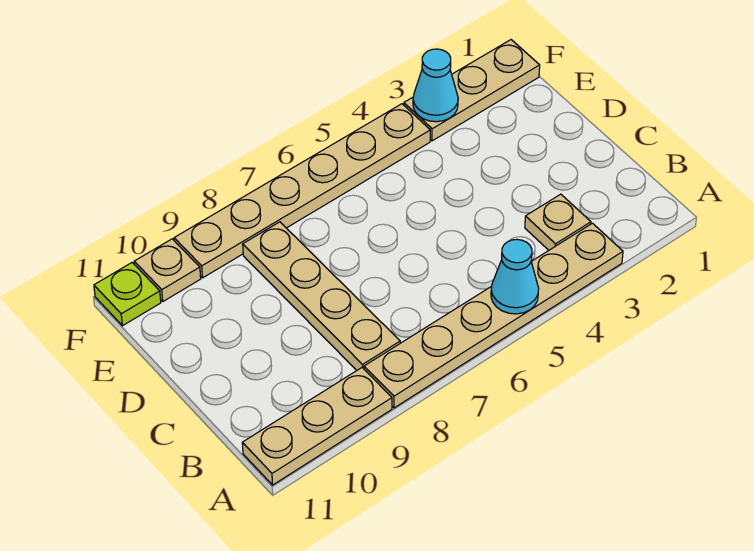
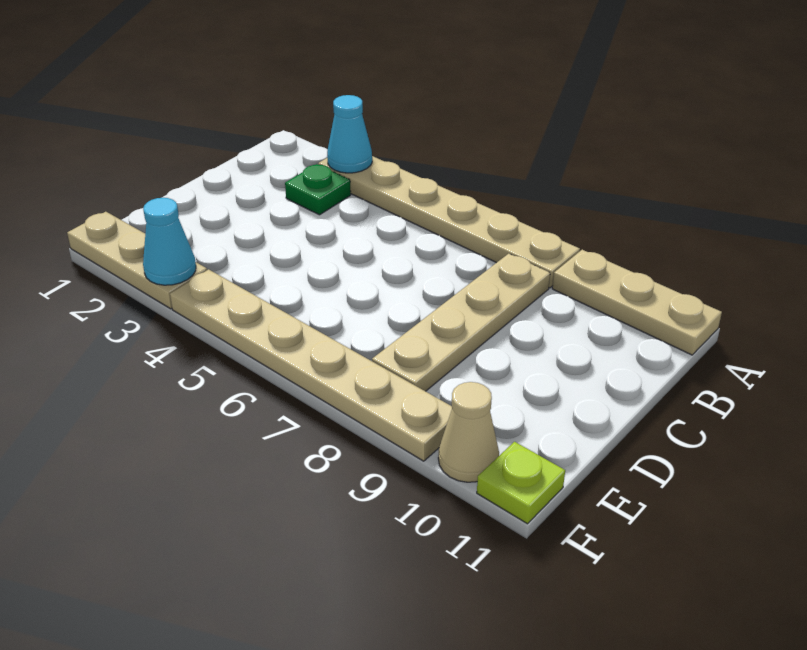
cyan 1x1 cone [491,239,539,314] -> cyan 1x1 cone moved to [327,95,372,173]
tan 1x1 plate [525,194,591,250] -> green 1x1 plate [285,164,351,215]
tan 1x1 plate [134,239,201,301] -> tan 1x1 cone [438,382,499,482]

